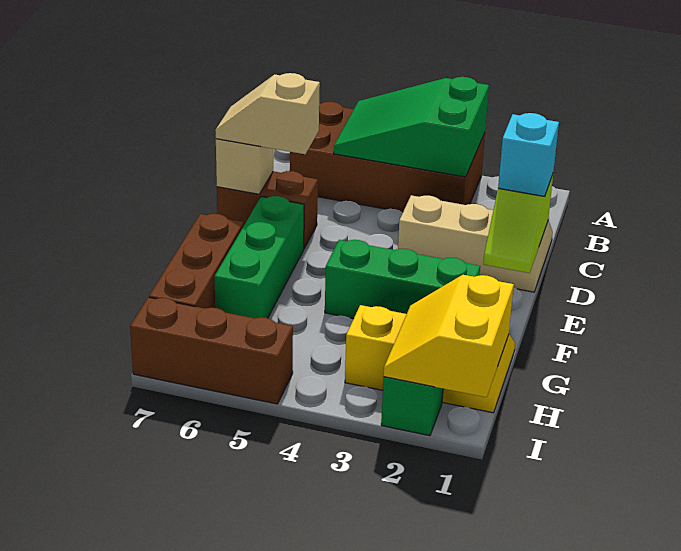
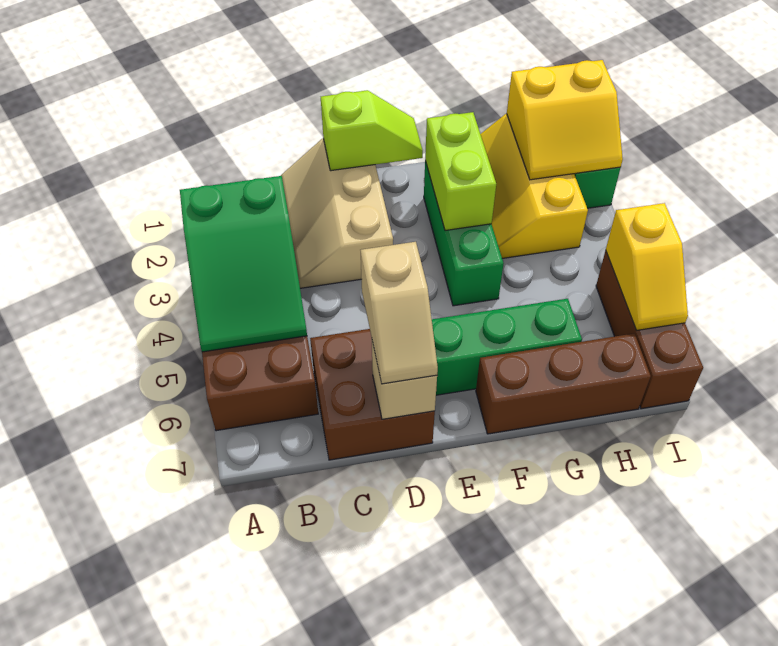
cyan 1x1 brick [498,113,559,196] -> none
brown 1x2 brick [217,171,318,248] -> brown 2x2 brick [310,329,435,460]
none -> lime 1x2 brick [425,112,496,231]
none -> yellow 1x2 slope [606,203,688,330]

